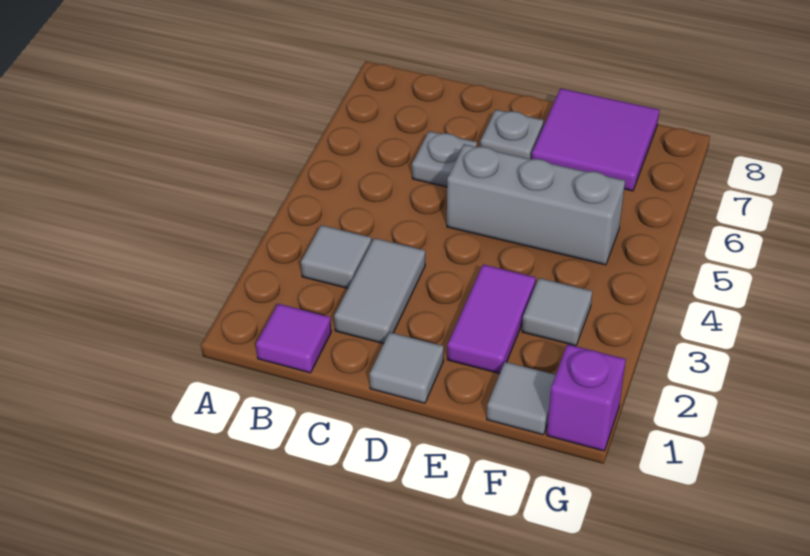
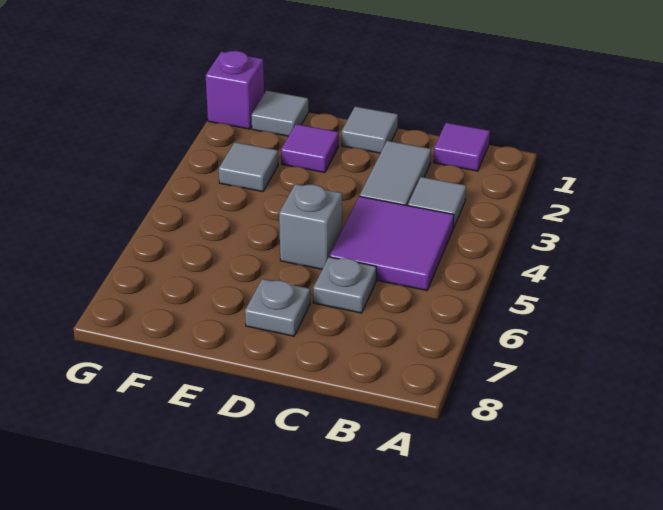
grey 1x3 brick [447,144,625,265] -> grey 1x1 brick [279,184,342,269]
purple 1x2 tile [447,264,536,374] -> purple 1x1 tile [281,124,339,173]
purple 2x2 tile [532,88,659,191] -> purple 2x2 tile moved to [329,196,454,290]

